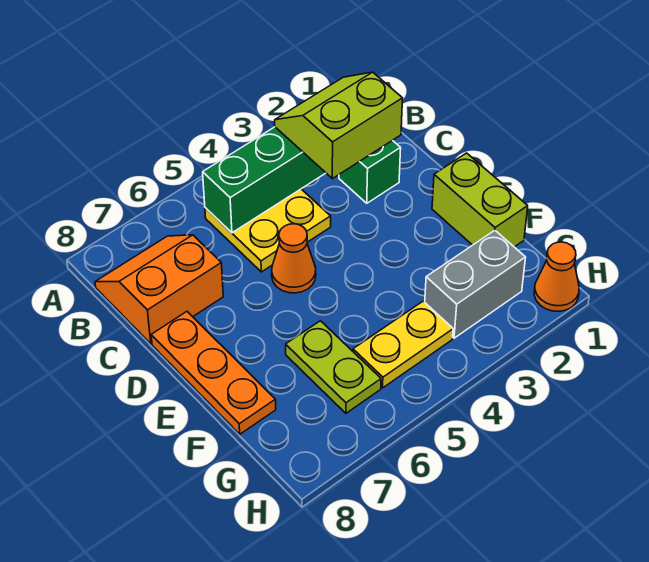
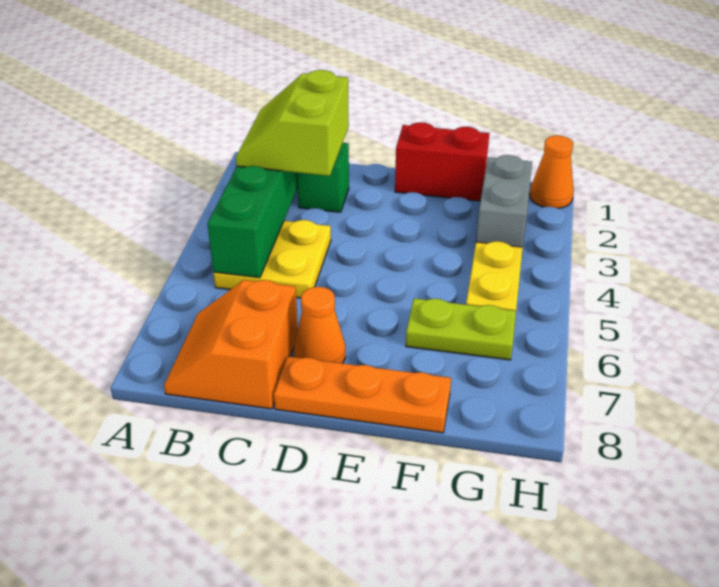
orange 1x1 cone [272,224,316,293] -> orange 1x1 cone moved to [294,287,345,363]
lime 1x2 brick [432,153,528,247] -> red 1x2 brick [395,122,489,201]

